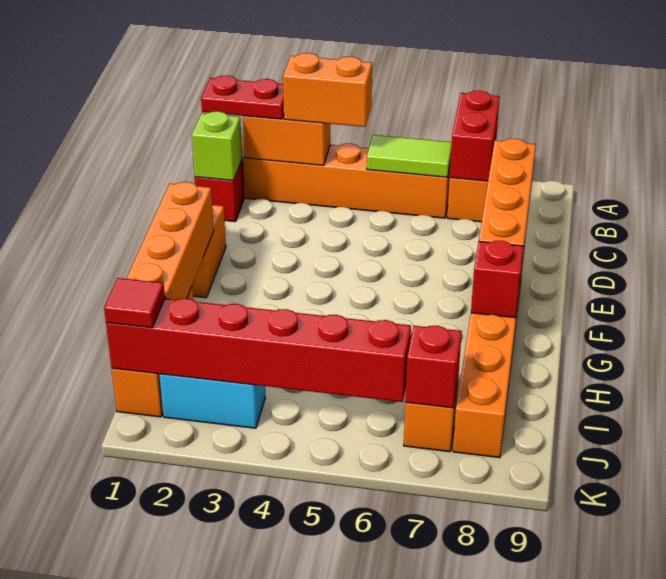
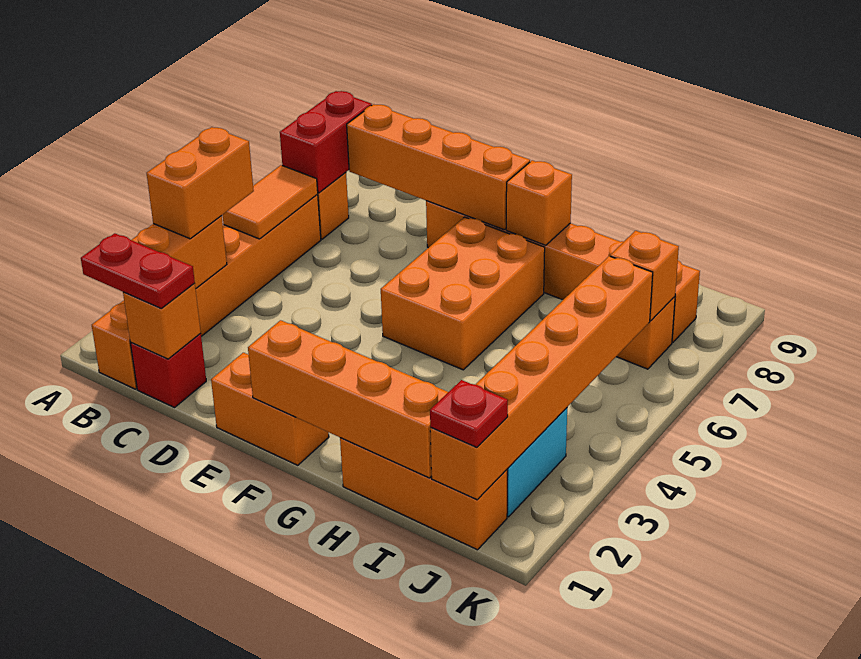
red 1x2 brick [450,91,500,181] -> red 1x2 brick turned to [280,91,372,193]
red 1x2 plate [201,75,284,119] -> red 1x2 plate turned to [81,233,195,308]
lime 1x2 tile [367,135,452,177] -> orange 1x2 tile [223,165,318,239]
lime 1x1 brick [192,111,242,181] -> orange 1x1 brick [123,283,201,359]
none -> orange 2x3 brick [381,217,545,370]
red 1x1 brick [471,240,523,318] -> orange 1x1 brick [506,160,572,245]
red 1x6 brick [106,298,411,402] -> orange 1x6 brick [430,256,653,500]
red 1x1 tile [104,278,165,328] -> red 1x1 plate [430,380,508,447]
red 1x1 brick [405,326,462,408] -> orange 1x1 brick [610,231,679,321]

